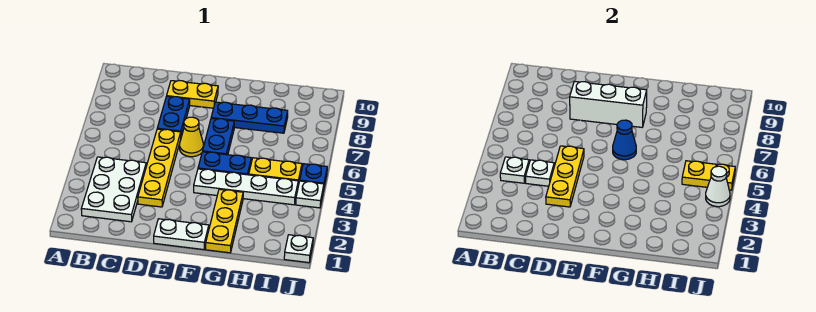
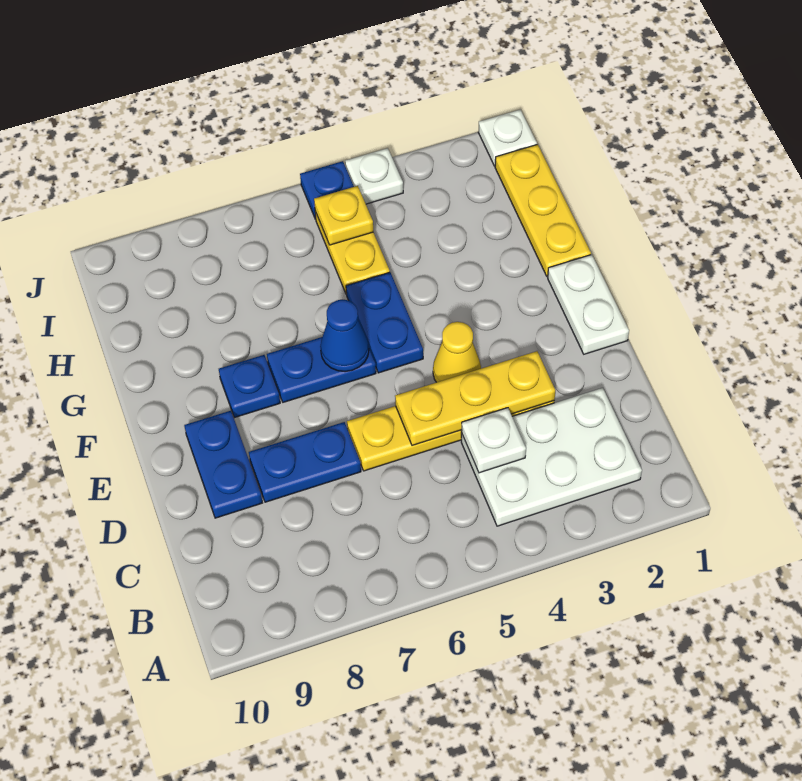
white 1x1 plate [500,157,529,183] -> none
white 1x3 brick [570,81,647,127] -> none
yellow 1x2 plate [167,81,218,108] -> blue 1x2 plate [184,411,262,518]
yellow 1x1 cone [180,117,203,157] -> yellow 1x1 cone moved to [433,322,481,382]
white 1x4 plate [194,169,298,205] -> none
blue 1x3 plate [211,102,288,133] -> blue 1x1 plate [219,355,280,418]
yellow 1x3 plate [206,189,243,253] -> yellow 1x3 plate turned to [495,144,591,276]
yellow 1x2 plate [682,161,735,190] -> yellow 1x1 plate [314,186,373,245]
white 1x1 cone [706,166,730,207] -> none

